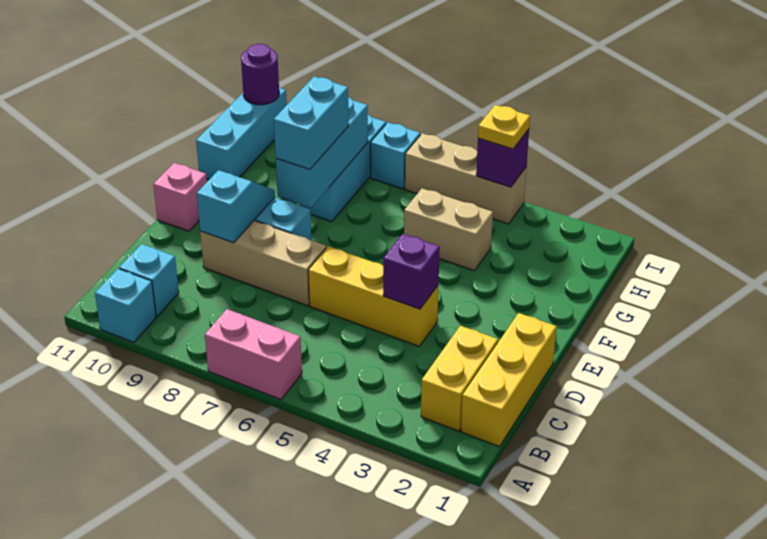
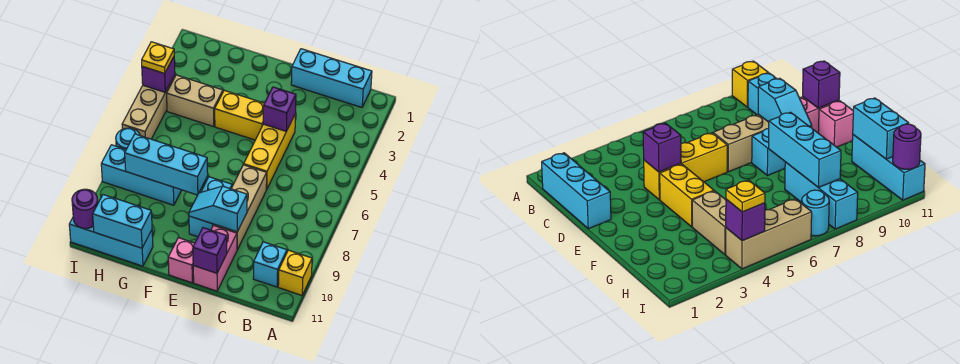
pink 1x2 brick [205,309,302,399] -> pink 1x2 brick moved to [193,225,237,291]
cyan 1x1 brick [95,269,156,342] -> yellow 1x1 brick [278,250,312,295]
yellow 1x3 brick [461,313,557,447] -> cyan 1x3 brick [291,49,372,107]
yellow 1x2 brick [421,326,498,431] -> yellow 1x2 brick moved to [215,90,264,140]
none -> purple 1x1 brick [193,228,227,273]
cyan 1x2 brick [274,77,349,169] -> cyan 1x2 brick moved to [93,195,152,248]
tan 1x2 brick [404,188,493,271] -> tan 1x2 brick turned to [167,75,223,127]
cyan 1x1 brick [370,123,420,189] -> cyan 1x1 round brick [116,128,140,149]

